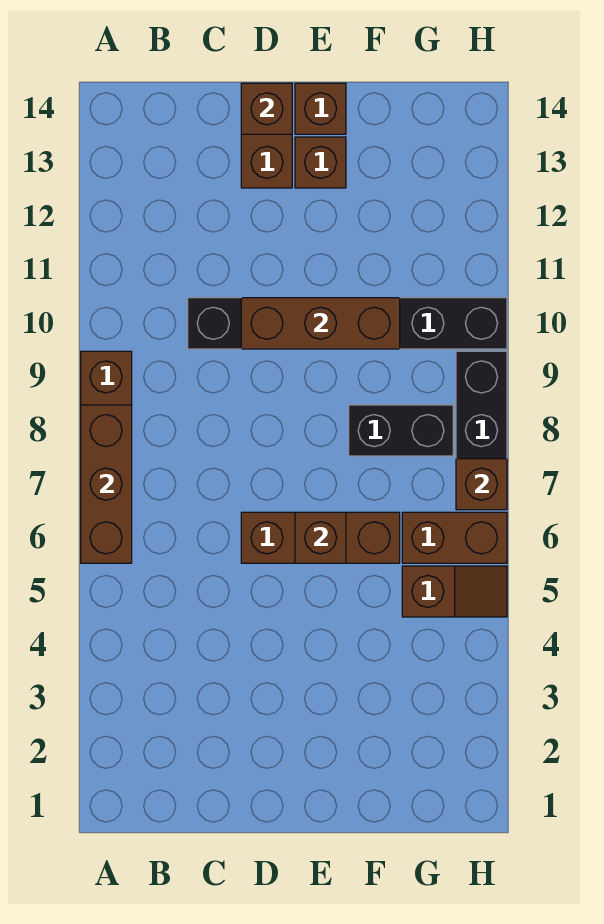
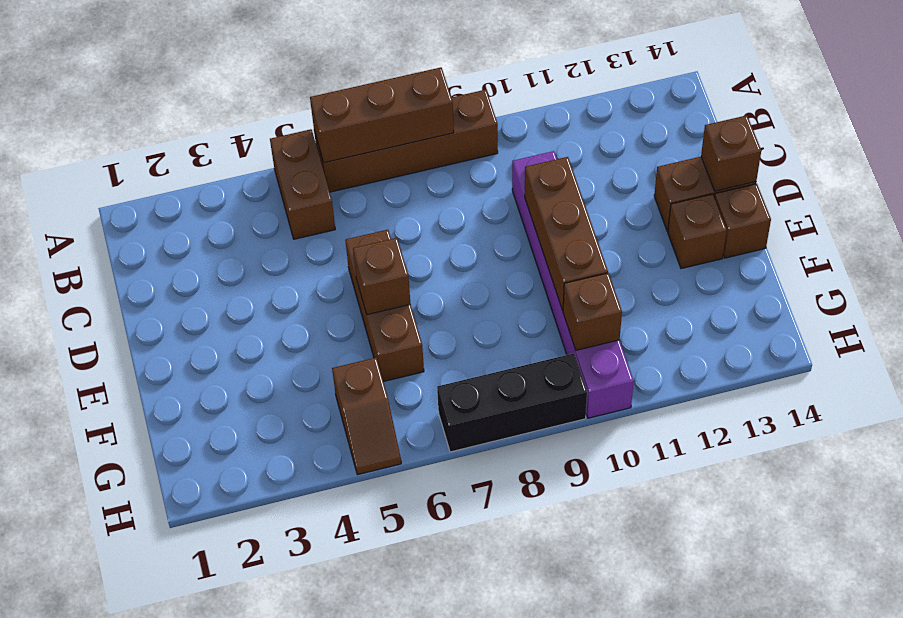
black 1x6 brick [188,298,507,349] -> purple 1x6 brick [512,151,634,418]
black 1x2 brick [349,405,453,456] -> none
brown 1x2 brick [402,512,507,563] -> brown 1x2 brick moved to [270,129,335,239]
brown 1x1 brick [456,459,507,510] -> brown 1x1 brick moved to [563,273,622,350]

